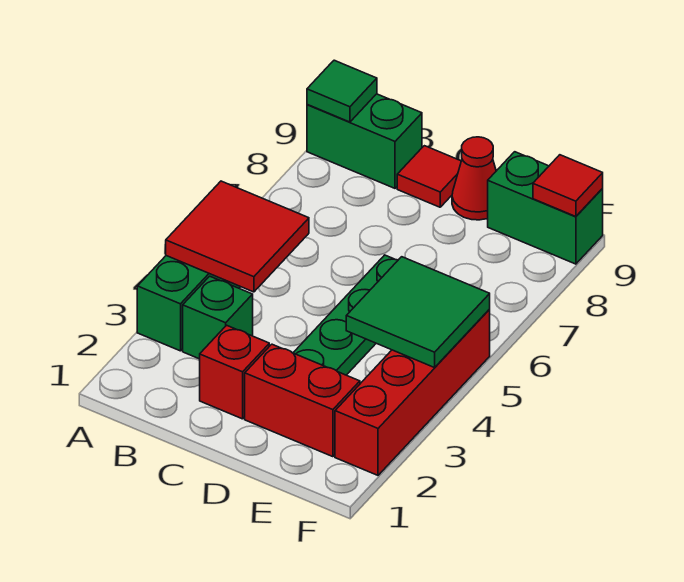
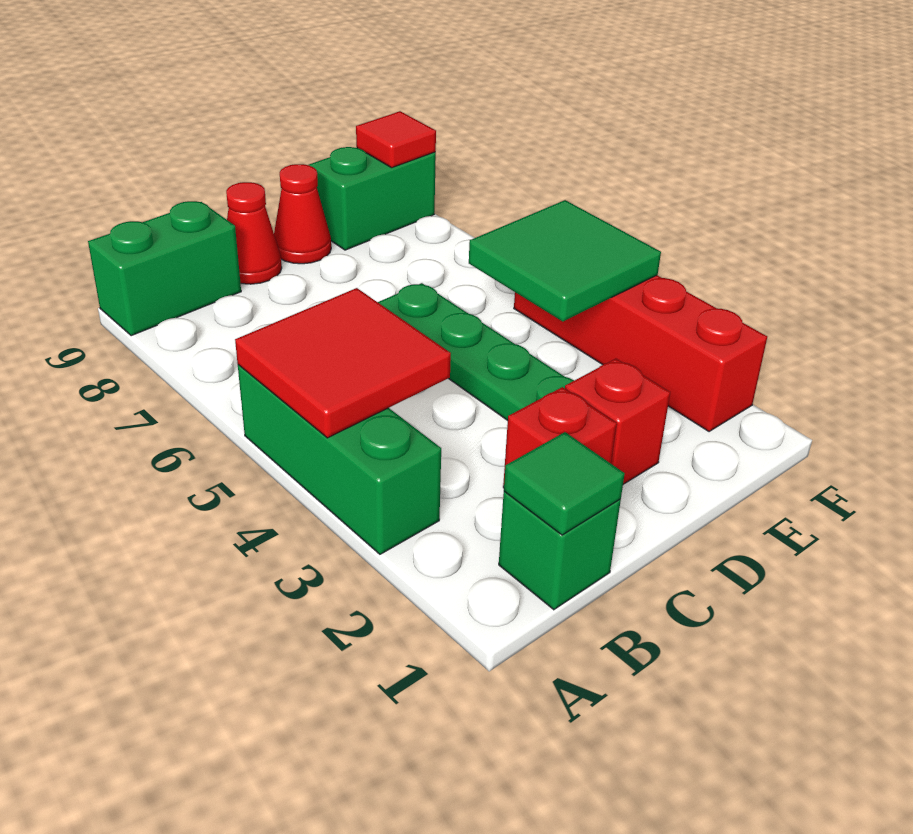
green 1x1 tile [307,60,377,122] -> green 1x1 tile moved to [504,432,625,535]
green 1x1 brick [183,276,253,359] -> green 1x1 brick moved to [499,491,621,610]
red 1x1 tile [397,146,461,207] -> red 1x1 cone [226,182,282,284]
red 1x2 brick [245,344,360,457] -> red 1x1 brick [565,359,670,484]

